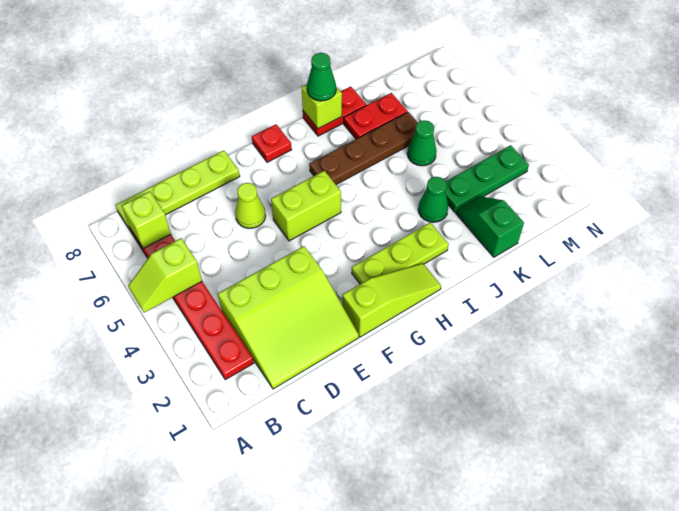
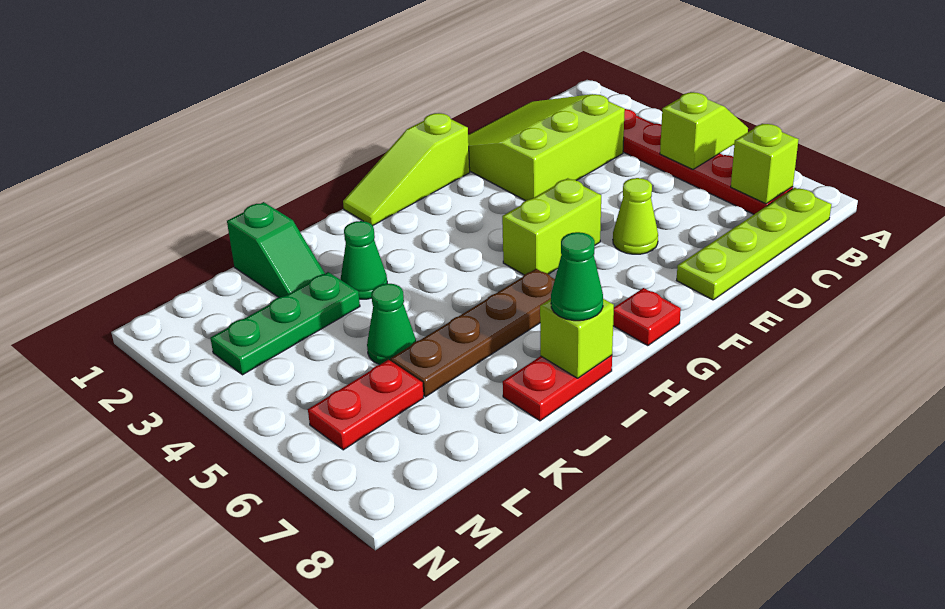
lime 1x3 plate [352,222,449,284] -> none
red 1x2 plate [344,93,408,139] -> red 1x2 plate moved to [308,360,424,450]

